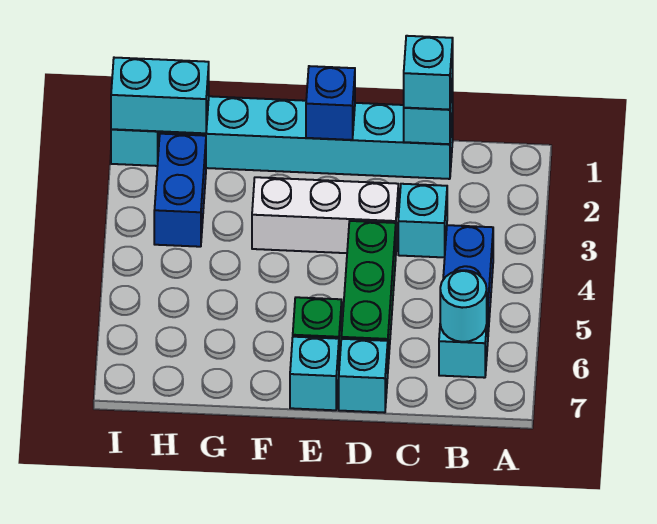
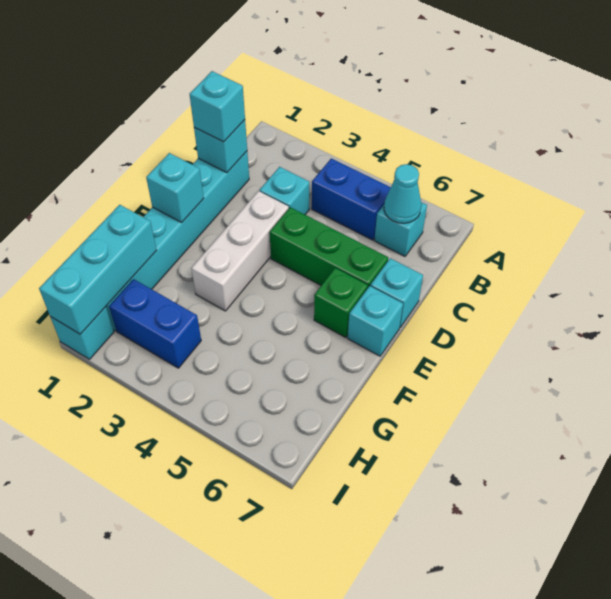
cyan 1x1 round brick [440,270,487,342] -> cyan 1x1 cone [384,164,421,223]
blue 1x1 brick [306,66,355,140] -> cyan 1x1 brick [146,153,204,222]
cyan 1x2 brick [111,58,209,133] -> cyan 1x3 brick [39,205,157,334]

